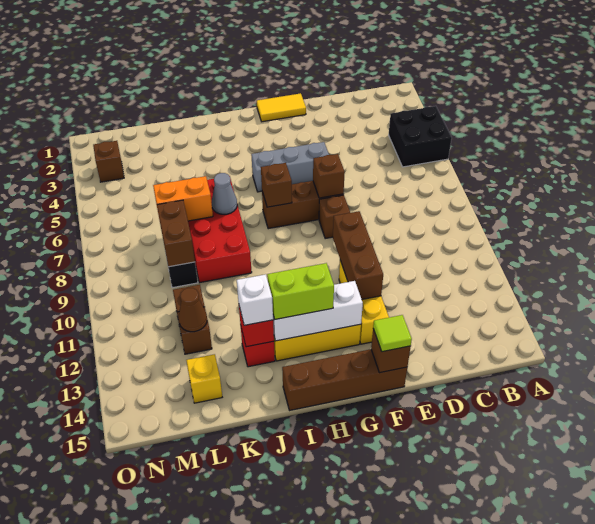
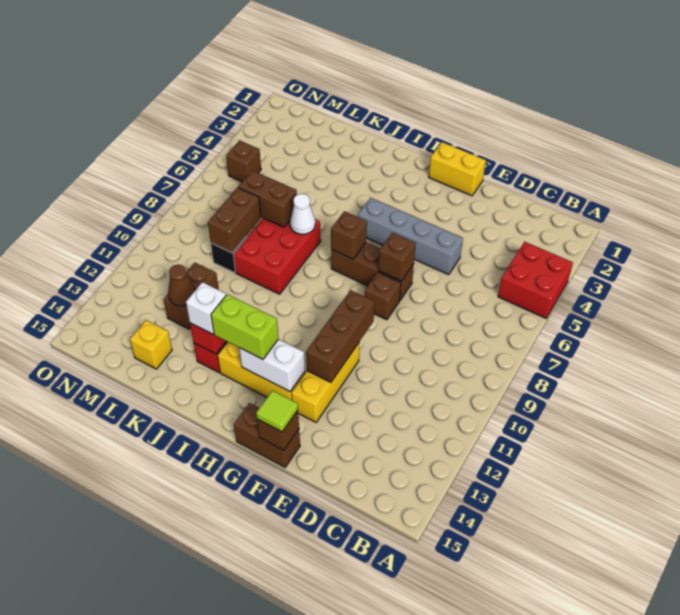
black 2x2 brick [389,106,452,167] -> red 2x2 brick [498,242,573,318]
yellow 1x2 tile [257,93,306,122] -> yellow 1x2 brick [429,142,486,196]
grey 1x3 brick [251,142,329,192] -> grey 1x4 brick [358,198,463,275]
brown 1x4 brick [282,349,407,410] -> brown 1x2 brick [234,403,300,467]
white 1x3 brick [273,281,363,341] -> white 1x2 brick [239,339,305,391]
red 2x4 brick [188,179,252,283] -> red 2x3 brick [233,218,321,294]
grey 1x1 cone [212,173,237,214] -> white 1x1 cone [290,194,315,234]
orange 1x2 brick [153,176,213,221] -> brown 1x2 brick [238,170,297,227]
brown 1x1 brick [93,141,124,182] -> brown 1x1 brick moved to [226,140,261,182]

